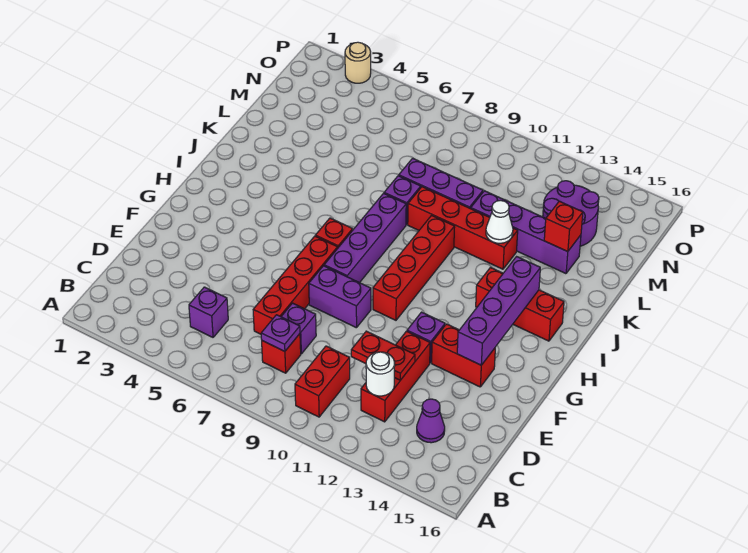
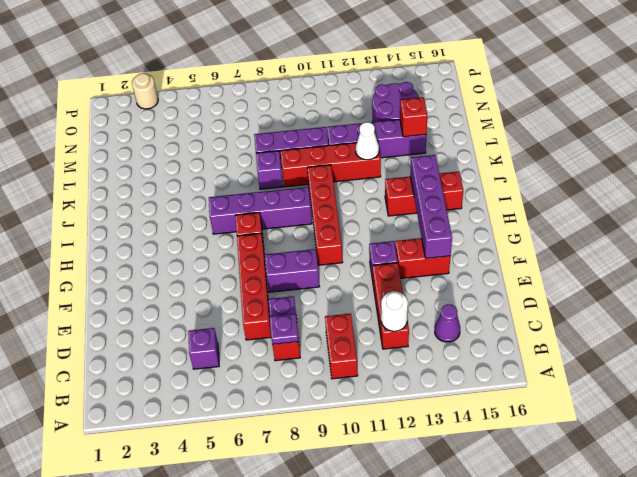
red 1x2 plate [351,331,415,380] -> none
purple 1x4 brick [324,193,406,283] -> purple 1x4 brick turned to [209,187,312,234]

